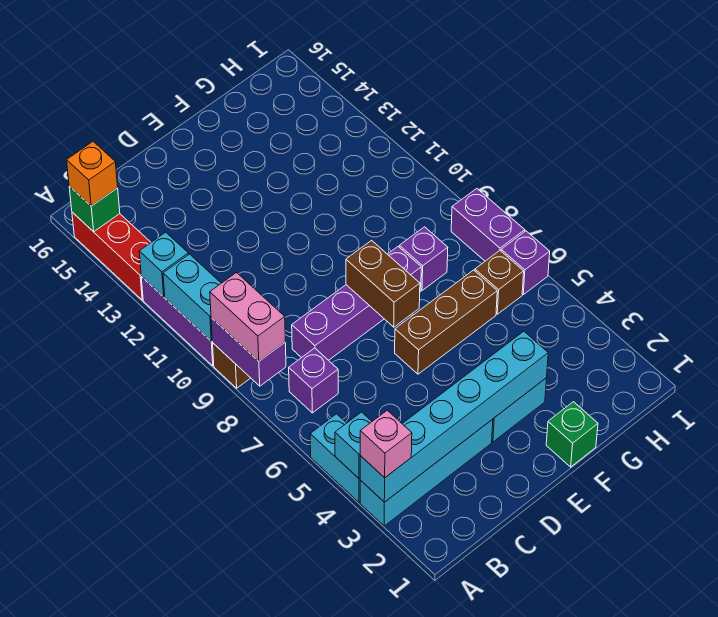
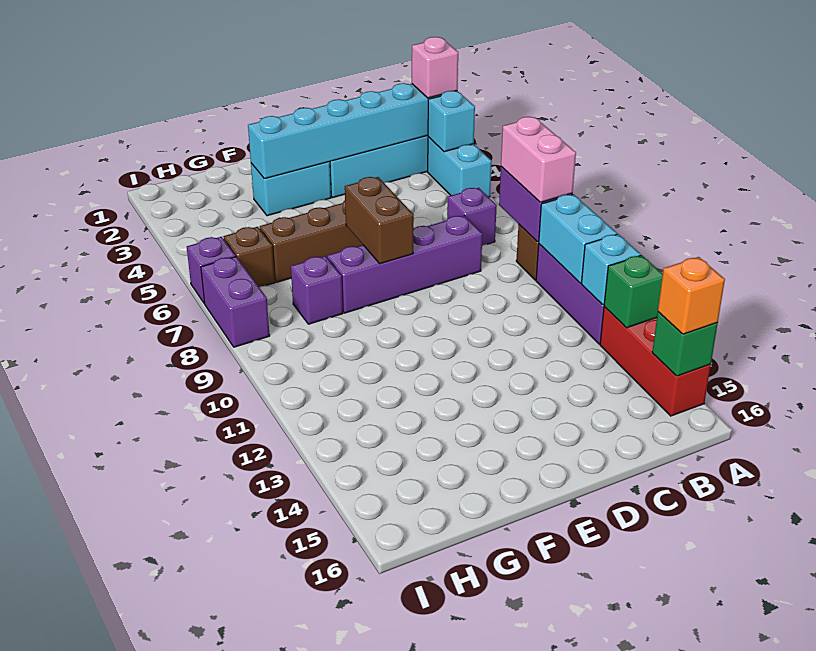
green 1x1 brick [546,402,598,467] -> green 1x1 brick moved to [604,255,663,328]

